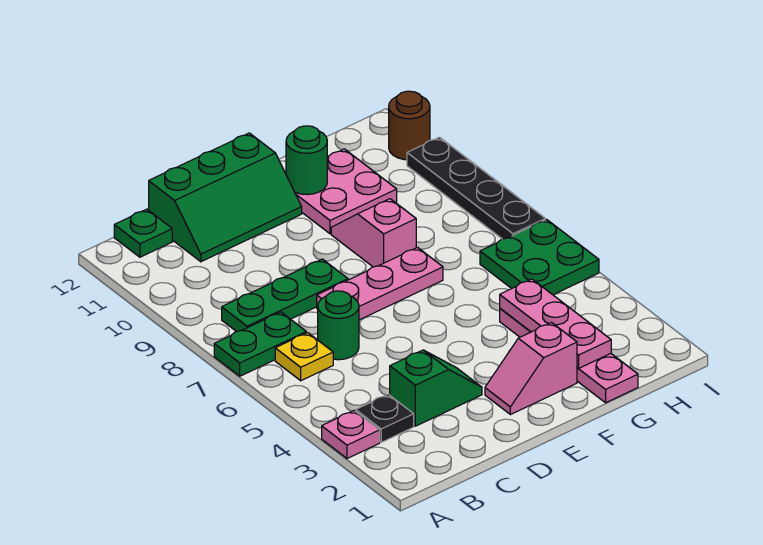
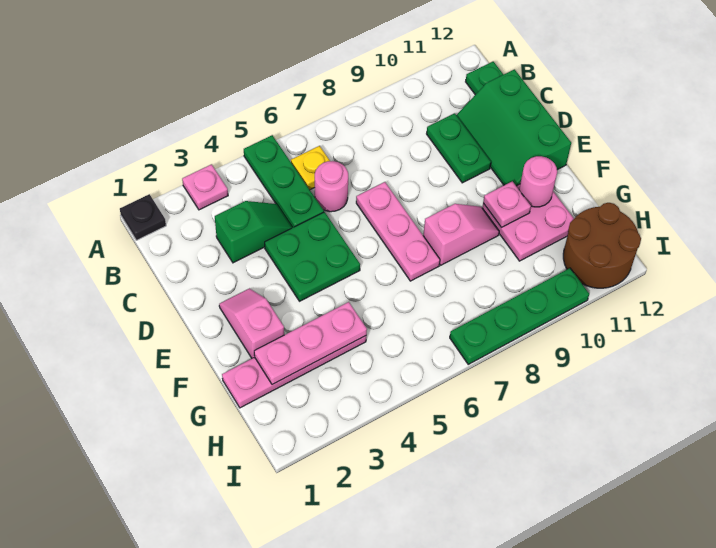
green 1x2 plate [214,312,306,376] -> green 1x2 plate moved to [427,113,491,183]
black 1x1 plate [356,394,414,442] -> black 1x1 plate moved to [120,194,166,240]
green 1x3 plate [222,259,348,332] -> green 1x3 plate moved to [244,135,324,228]
green 1x2 slope [390,350,482,426] -> green 1x2 slope turned to [215,201,292,263]
green 1x1 round brick [318,291,359,360] -> pink 1x1 round brick [315,161,348,212]
none -> pink 1x1 plate [483,181,531,227]
green 1x1 round brick [286,126,327,195] -> pink 1x1 round brick [519,156,557,207]
green 2x2 plate [480,220,599,295] -> green 2x2 plate moved to [265,212,360,301]
black 1x4 plate [407,137,545,239] -> green 1x4 plate [450,268,589,364]
brown 1x1 round brick [389,91,430,160] -> brown 2x2 round brick [563,203,641,288]

